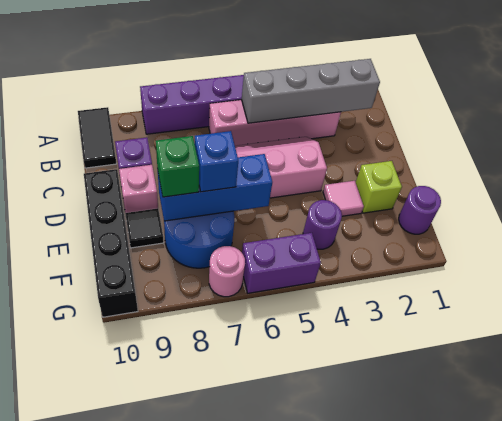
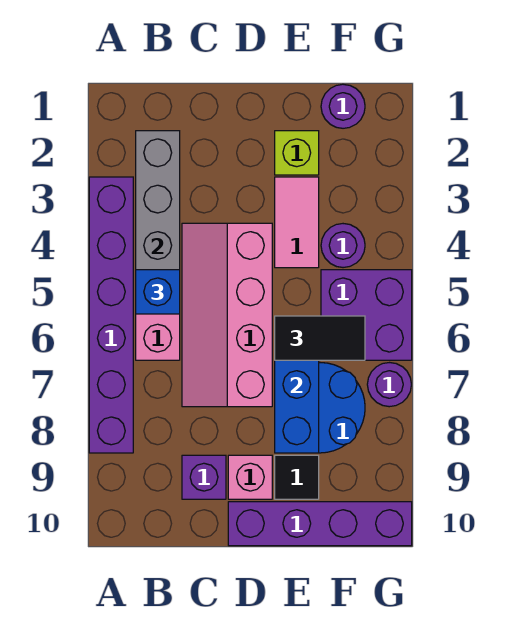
black 1x2 tile [78,107,116,168] -> black 1x2 tile moved to [275,316,365,360]
black 1x4 brick [84,169,138,317] -> purple 1x4 brick [228,502,412,546]
pink 1x1 tile [323,181,364,216] -> pink 1x2 tile [275,177,319,268]
blue 1x1 brick [195,131,238,192] -> blue 1x1 brick moved to [136,270,180,314]
green 1x1 brick [156,136,199,197] -> none
purple 1x2 brick [242,233,321,293] -> purple 2x2 brick [321,270,412,360]
pink 1x1 round brick [209,246,245,297] -> purple 1x1 round brick [367,363,411,407]

